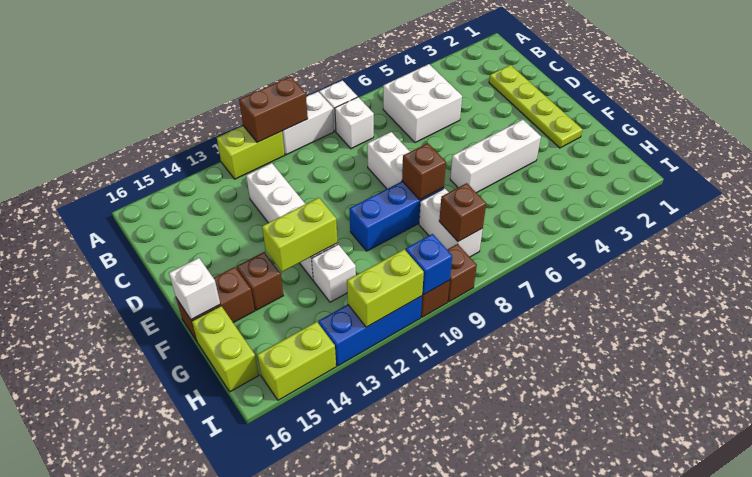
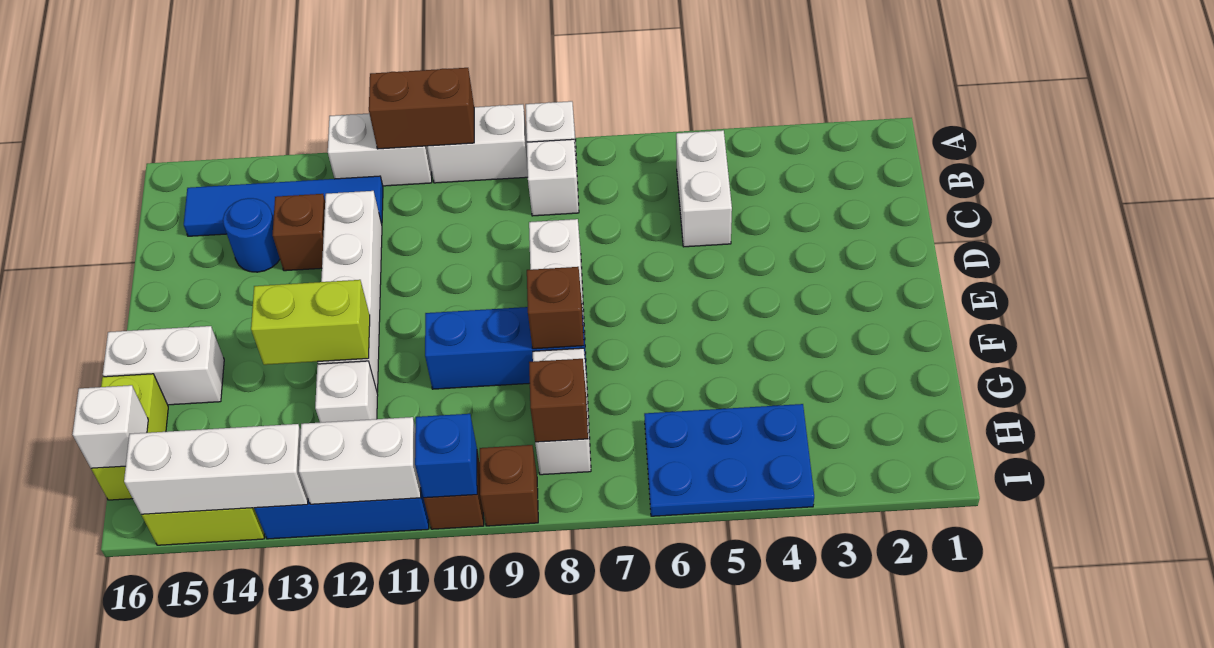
lime 1x2 brick [217,126,285,179] -> white 1x2 brick [328,114,432,186]
white 2x2 brick [383,64,462,143] -> white 1x2 brick [676,130,732,247]
none -> blue 1x4 tile [184,176,383,236]
lime 1x4 plate [489,65,582,148] -> none
none -> blue 1x1 round brick [223,198,280,272]
white 1x3 brick [450,120,541,193] -> white 1x3 brick moved to [124,424,308,515]
brown 1x1 brick [237,252,283,310] -> brown 1x1 brick moved to [273,194,325,271]
brown 1x2 brick [176,267,255,341] -> white 1x2 brick [103,326,224,405]
white 1x1 brick [169,258,220,320] -> white 1x1 brick moved to [73,385,148,468]
none -> blue 2x3 plate [644,404,814,516]
lime 1x2 brick [347,249,424,327] -> white 1x2 brick [299,417,421,504]

